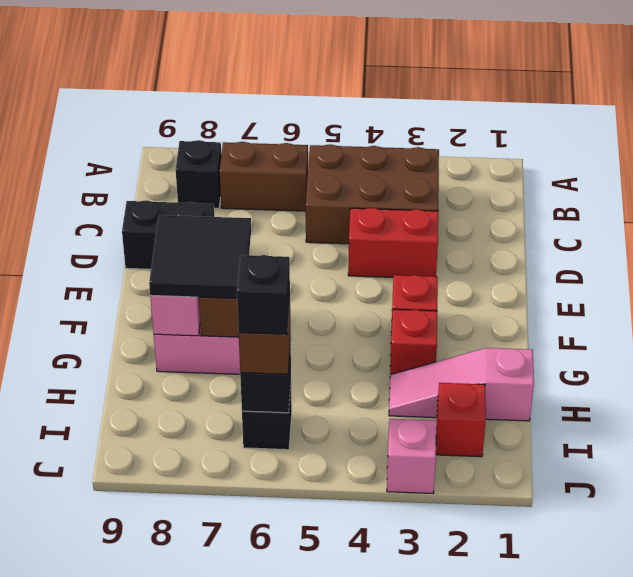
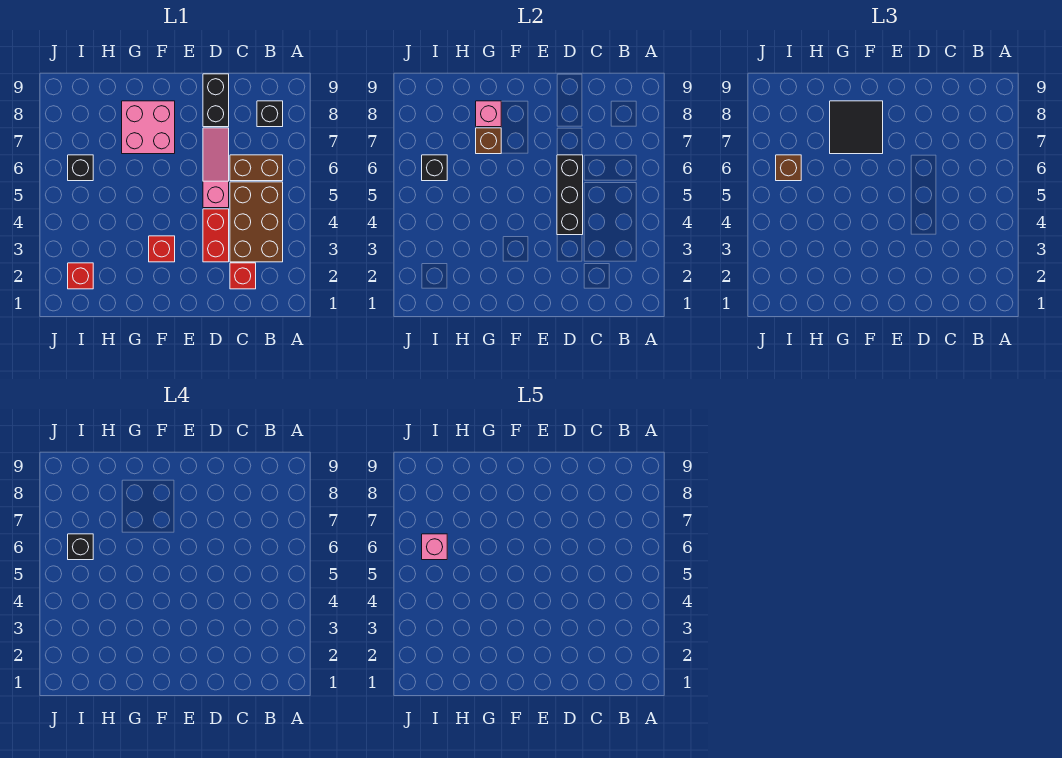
brown 1x2 brick [220,142,308,211] -> brown 1x2 brick turned to [230,155,283,181]
none -> black 1x3 brick [557,155,583,235]
red 1x1 brick [390,309,437,375] -> red 1x1 brick moved to [230,263,256,289]
pink 1x3 slope [389,348,534,421] -> pink 1x3 slope moved to [203,128,229,208]
pink 1x1 brick [387,419,436,493] -> pink 1x1 brick moved to [422,534,447,560]

